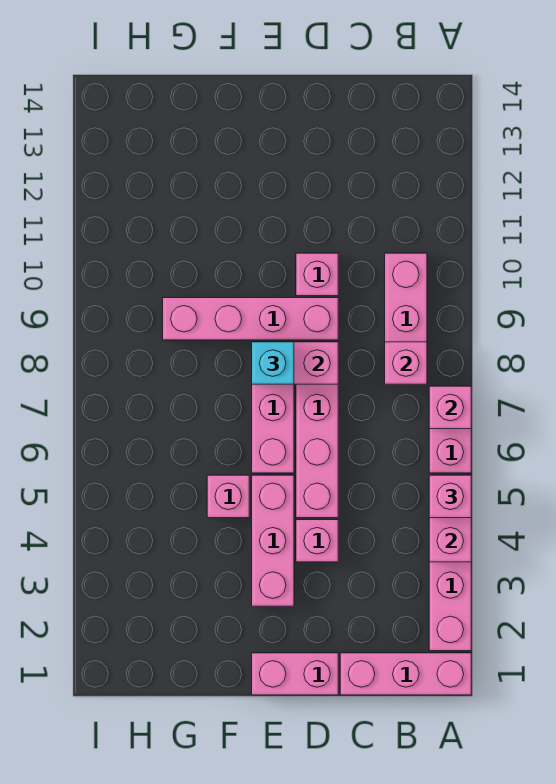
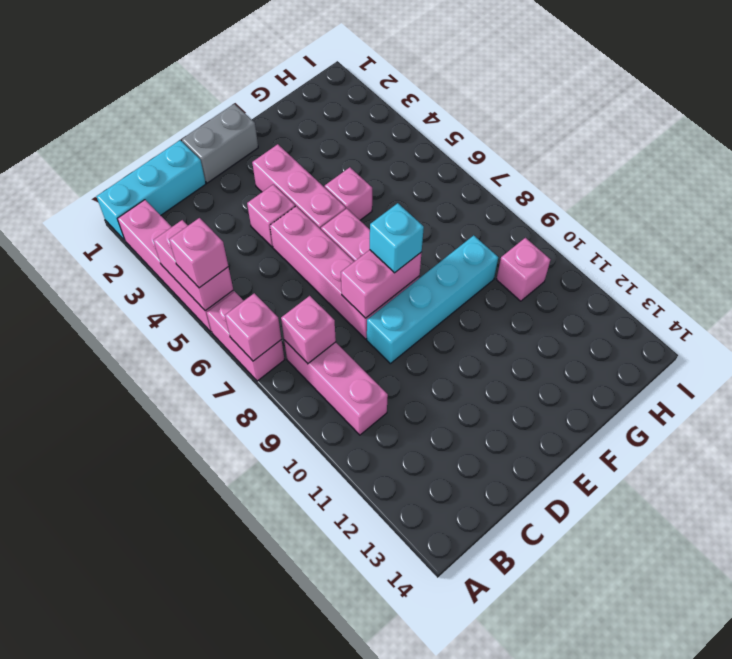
pink 1x3 brick [340,653,471,695] -> cyan 1x3 brick [96,140,206,240]
pink 1x2 brick [252,653,338,695] -> grey 1x2 brick [182,104,258,183]
pink 1x4 brick [163,298,338,340] -> cyan 1x4 brick [367,235,498,364]
pink 1x1 brick [296,253,338,296] -> pink 1x1 brick moved to [496,238,551,301]

